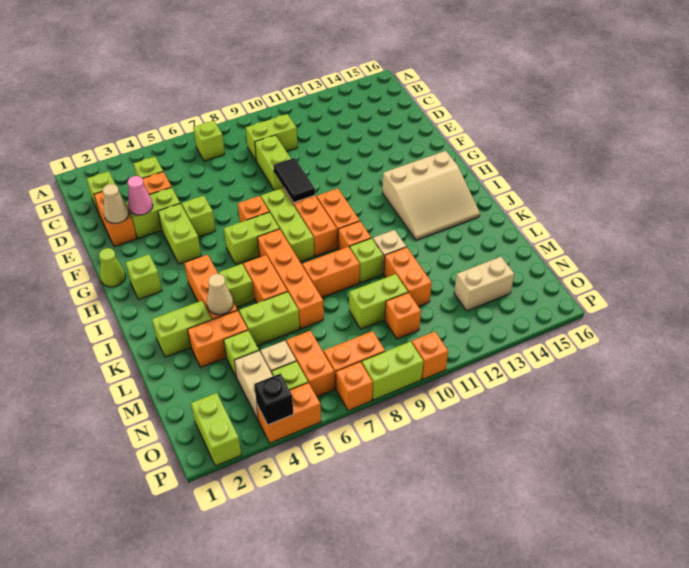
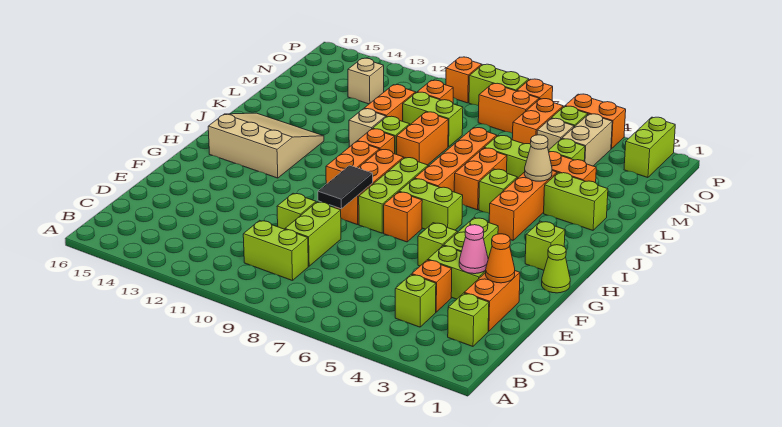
lime 1x1 brick [193,121,225,161] -> lime 1x1 brick moved to [277,193,316,229]
tan 1x1 cone [103,184,129,223] -> orange 1x1 cone [486,234,515,283]
orange 1x2 brick [302,247,360,298] -> orange 1x2 brick turned to [397,112,448,165]
tan 1x2 brick [454,257,514,311] -> tan 1x1 brick [348,58,384,104]
black 1x1 brick [254,374,293,425] -> none

